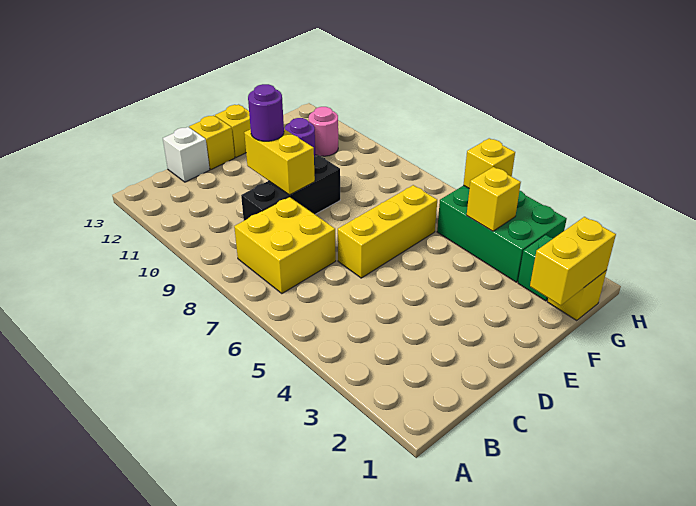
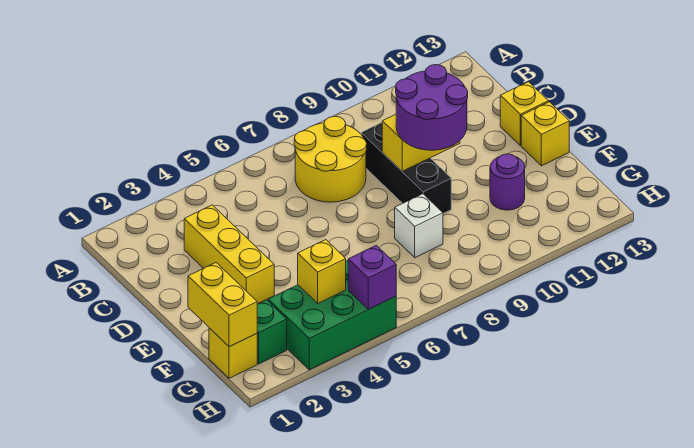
yellow 2x2 brick [234,197,336,293] -> yellow 2x2 round brick [294,116,367,202]
white 1x1 brick [163,127,210,182] -> white 1x1 brick moved to [395,194,443,258]
yellow 1x3 brick [338,185,437,278] -> yellow 1x3 brick moved to [184,205,274,304]
purple 1x1 round brick [248,84,284,141] -> purple 2x2 round brick [396,65,468,150]
pink 1x1 round brick [309,107,338,156] -> none
yellow 1x1 brick [464,138,515,189] -> purple 1x1 brick [348,245,396,309]

